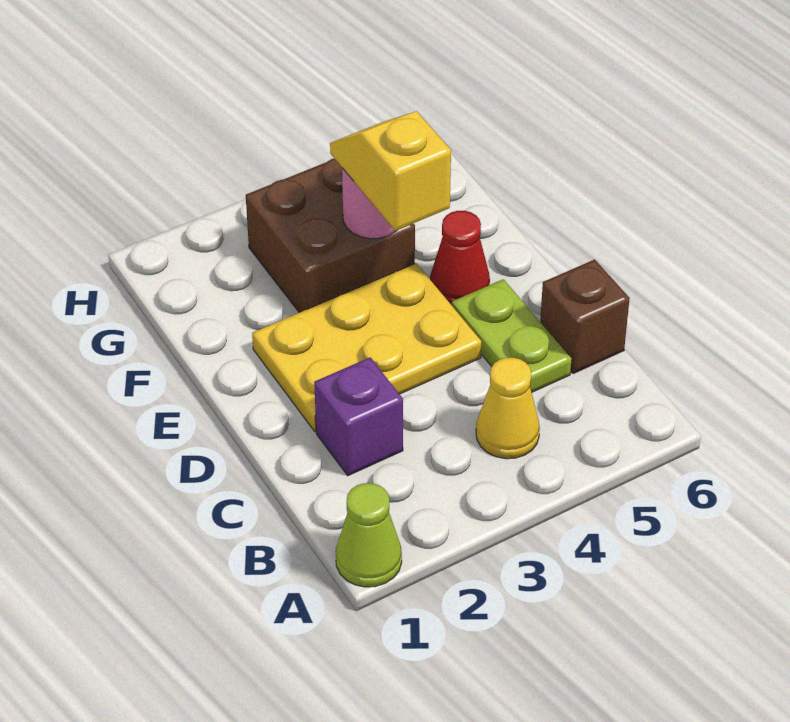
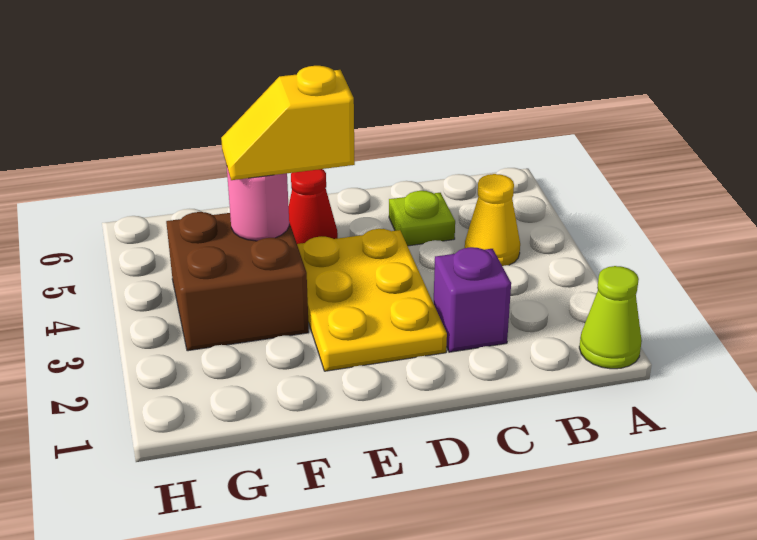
lime 1x2 plate [452,279,572,392] -> lime 1x1 plate [389,191,455,246]
brown 1x1 brick [540,259,630,374] -> none

